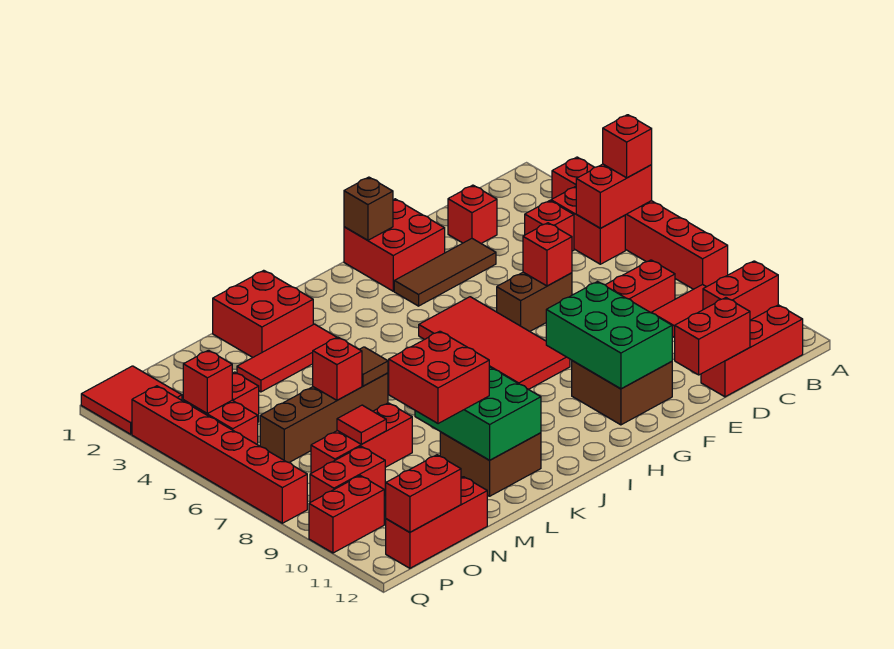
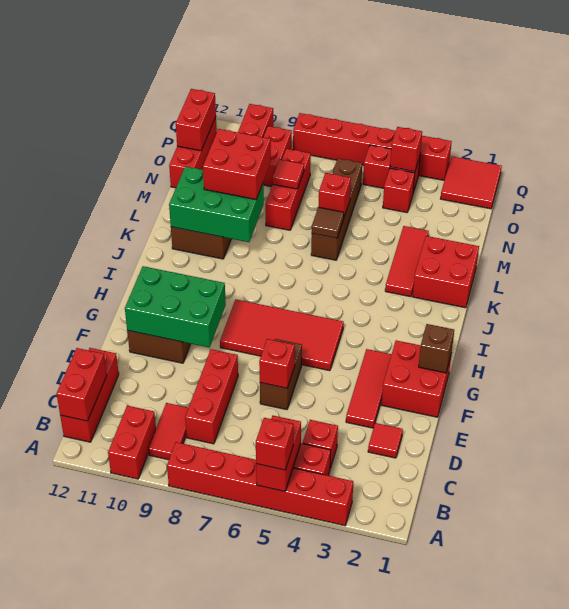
red 1x1 brick [448,185,497,243] -> red 1x1 tile [368,423,403,458]
red 1x2 brick [675,298,750,375] -> red 1x2 brick moved to [57,348,107,421]
brown 1x3 tile [394,239,496,306] -> red 1x3 tile [346,349,392,428]

